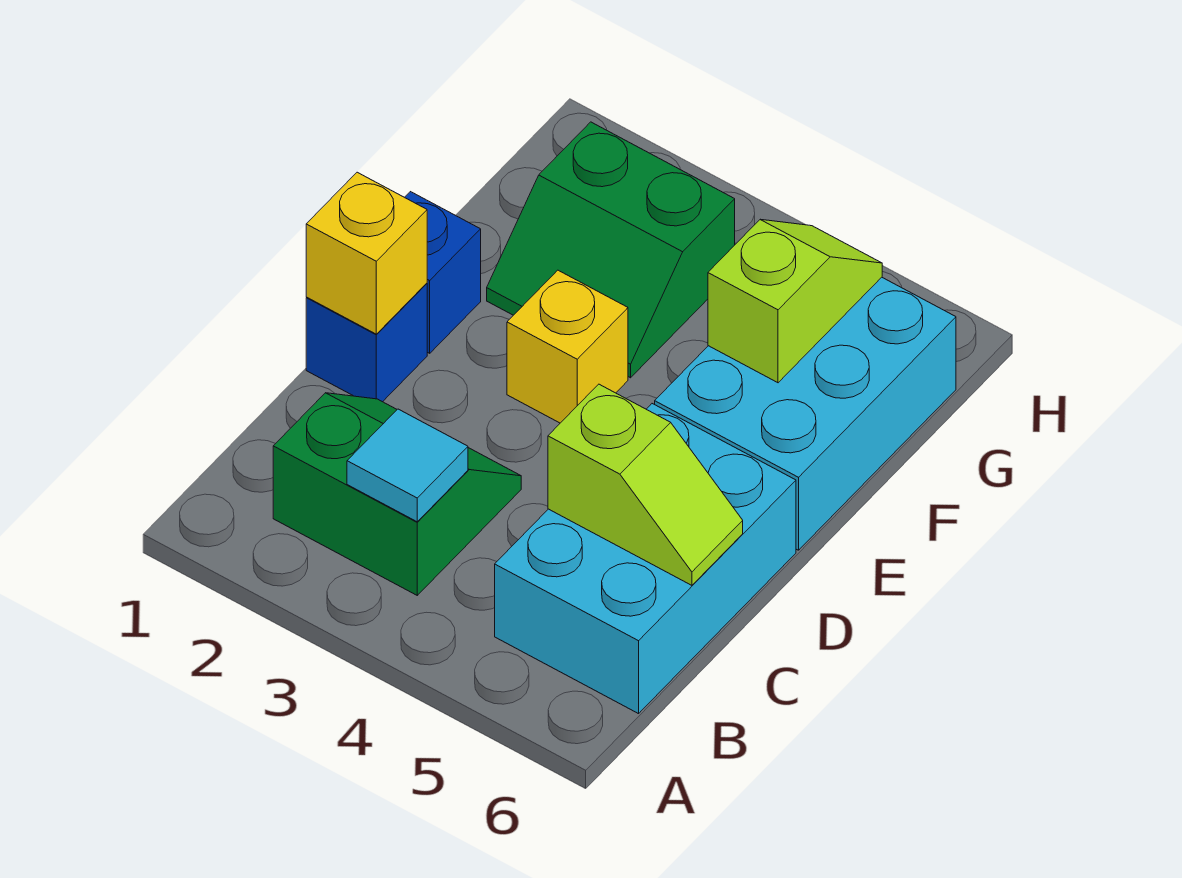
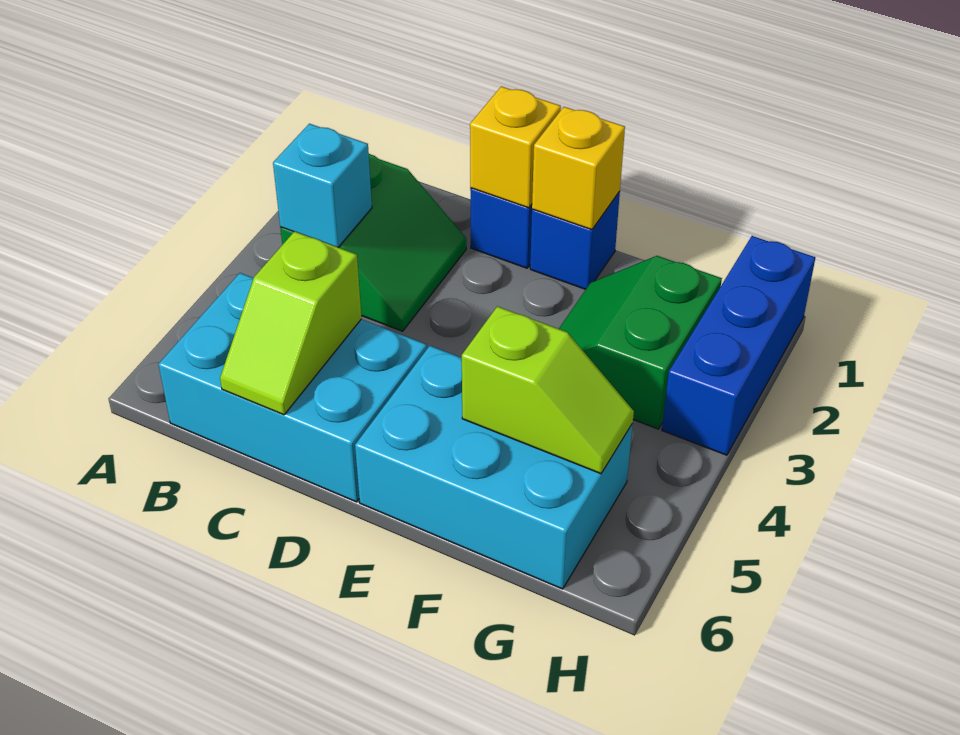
cyan 1x1 tile [347,409,468,522] -> cyan 1x1 brick [273,124,372,247]
yellow 1x1 brick [507,270,628,423] -> yellow 1x1 brick moved to [532,107,625,230]
none -> blue 1x3 brick [662,236,815,455]

